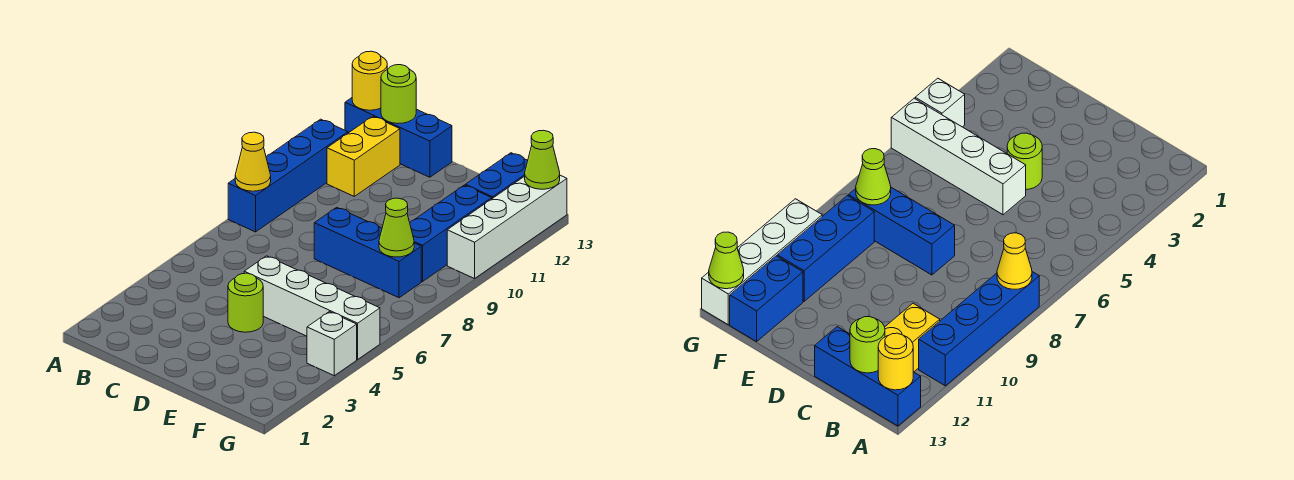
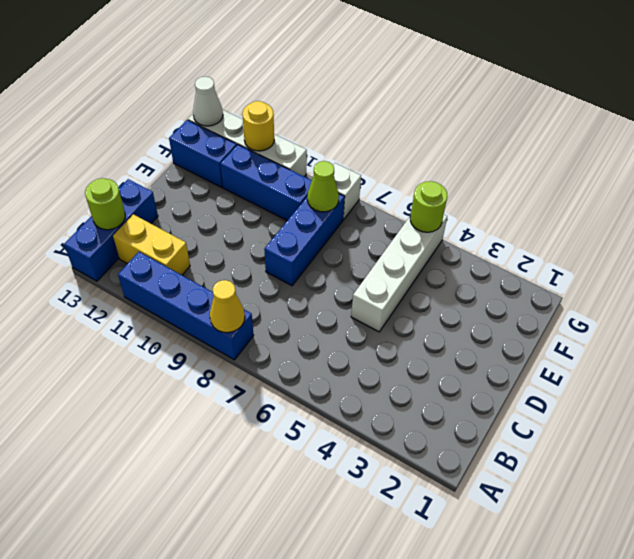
yellow 1x1 round brick [352,51,387,110] -> yellow 1x1 round brick moved to [242,101,274,151]
lime 1x1 round brick [228,273,263,332] -> lime 1x1 round brick moved to [410,181,447,232]
white 1x1 brick [307,312,357,376] -> white 1x1 brick moved to [333,163,361,219]
lime 1x1 cone [525,130,560,189] -> white 1x1 cone [193,77,223,126]

